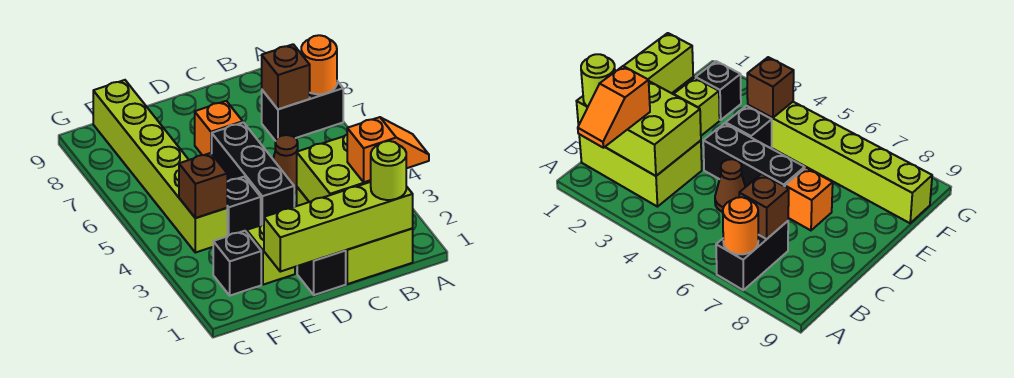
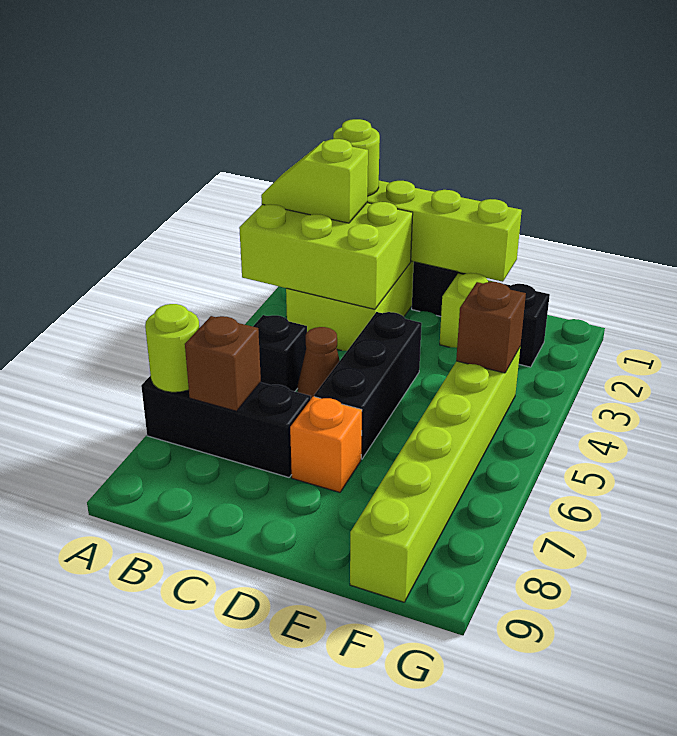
orange 1x2 slope [347,117,429,182] -> lime 1x2 slope [261,139,368,223]
black 1x2 brick [262,81,343,141] -> black 1x3 brick [141,375,311,477]
orange 1x1 round brick [301,35,337,94] -> lime 1x1 round brick [145,304,199,392]
lime 2x2 brick [297,135,371,202] -> lime 2x3 brick [239,202,413,309]
black 1x1 brick [227,177,261,236] -> black 1x1 brick moved to [253,315,307,391]

